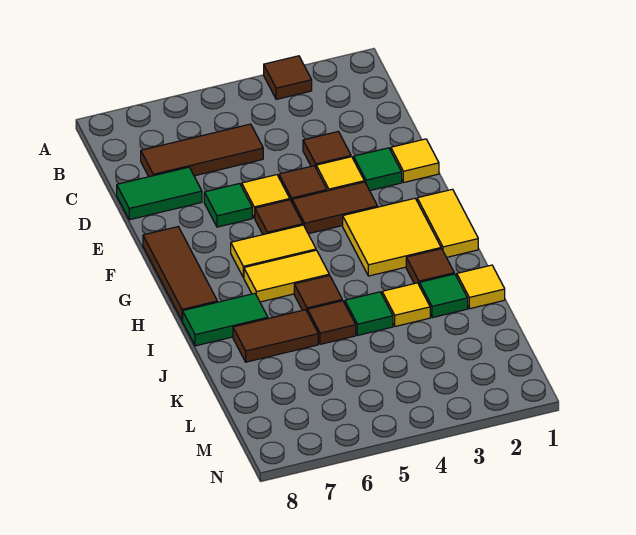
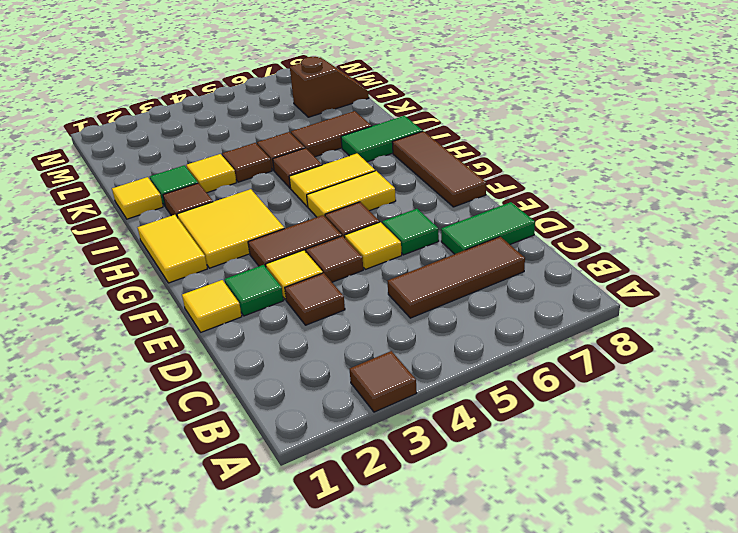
green 1x1 tile [345,292,393,335] -> brown 1x1 tile [222,143,272,182]
none -> brown 1x2 slope [290,57,369,117]

